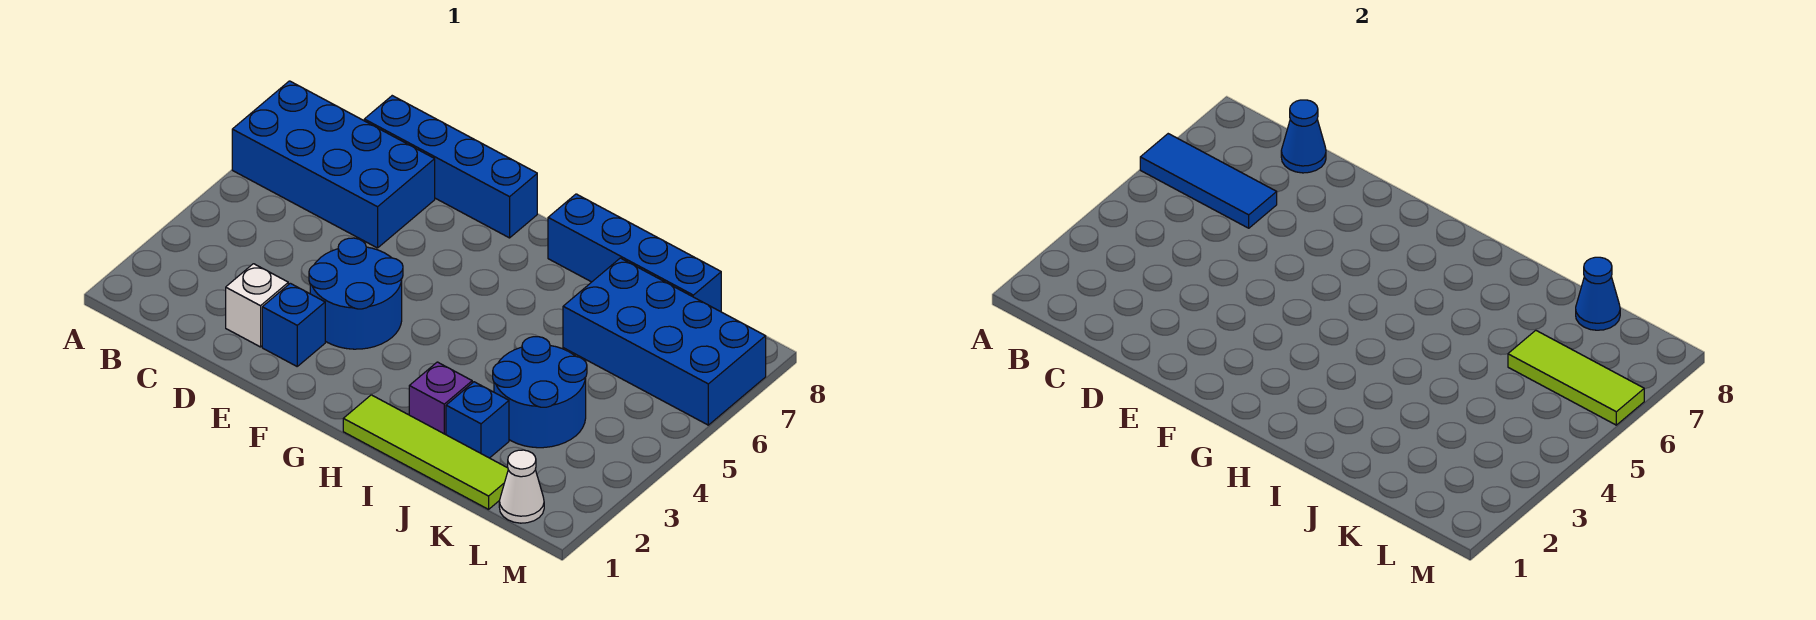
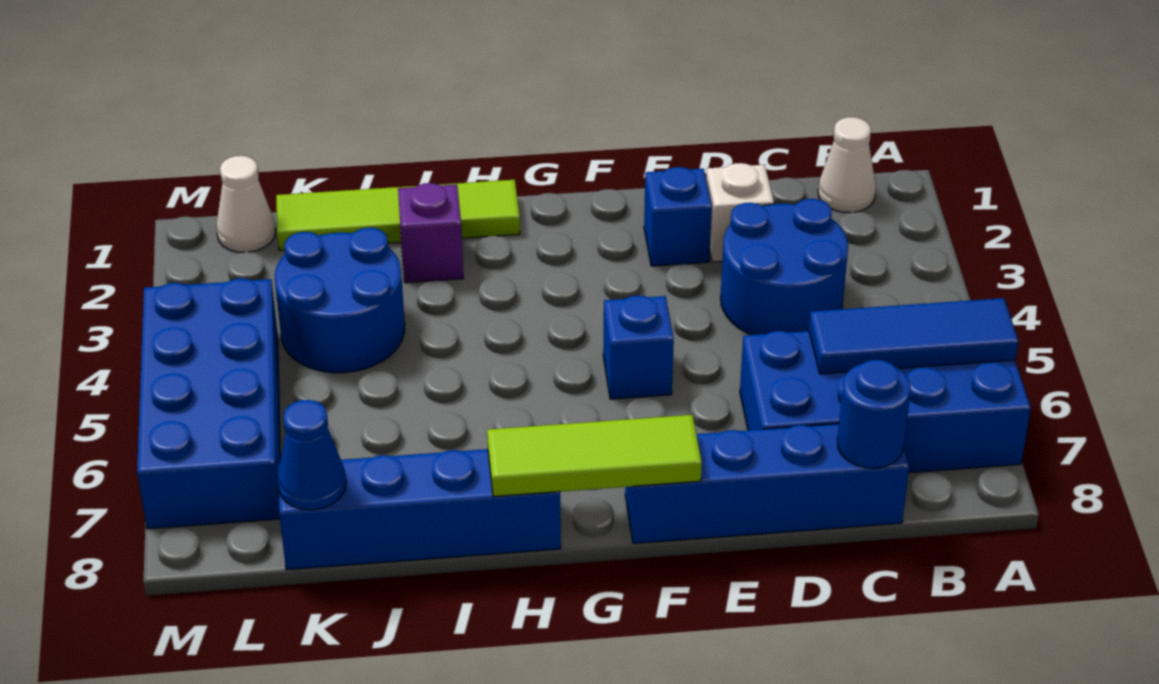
none -> white 1x1 cone [818,117,876,213]
blue 1x1 cone [1281,100,1326,173] -> blue 1x1 round brick [838,360,911,468]
blue 2x2 round brick [309,238,403,349] -> blue 2x2 round brick moved to [721,199,848,335]
blue 1x1 brick [446,382,509,458] -> blue 1x1 brick moved to [603,295,674,399]
blue 2x4 brick [563,258,766,425] -> blue 2x4 brick turned to [137,278,280,529]
lime 1x3 tile [1508,330,1644,425] -> lime 1x3 tile moved to [487,415,702,497]

